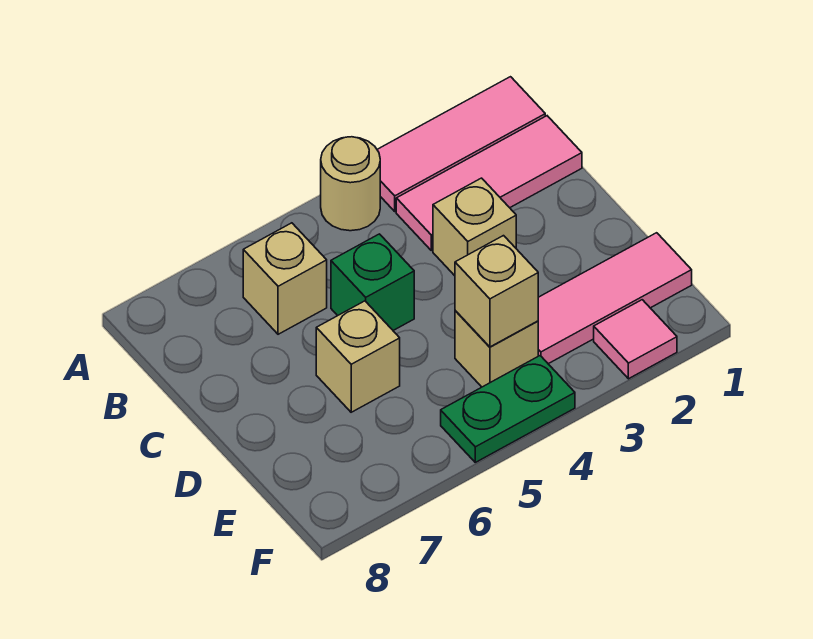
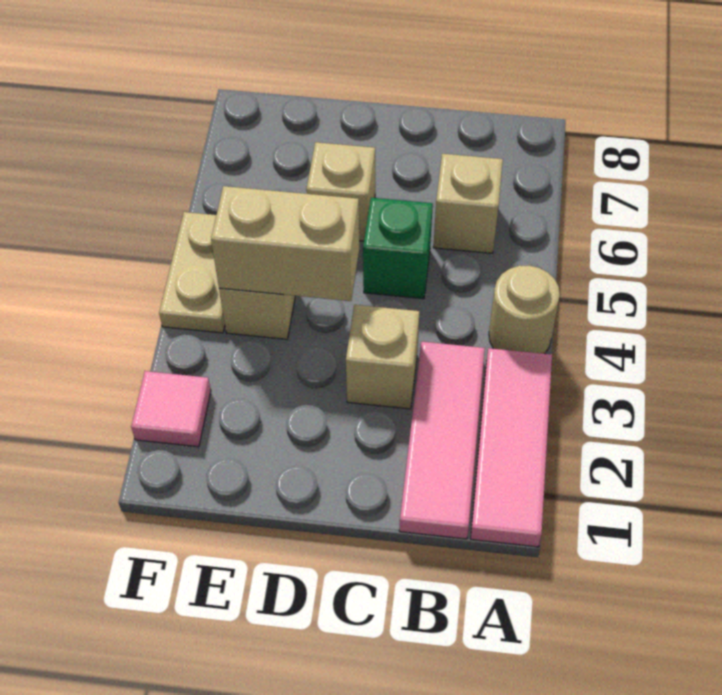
pink 1x3 tile [538,233,692,364] -> none
tan 1x1 brick [455,236,538,347] -> tan 1x2 brick [211,186,359,301]
green 1x2 plate [441,356,575,462] -> tan 1x2 plate [159,212,225,333]

